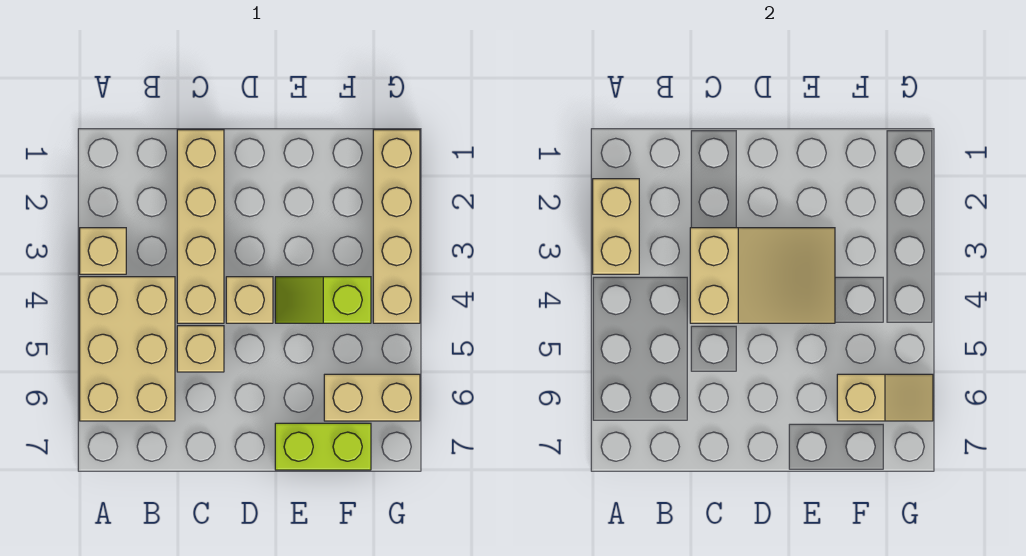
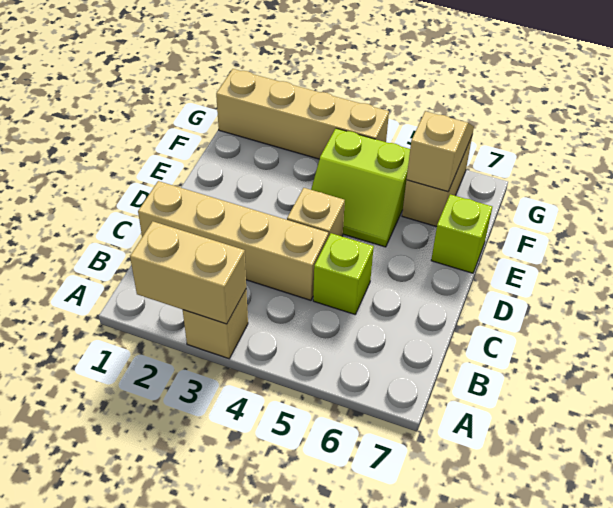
tan 2x3 brick [80,277,175,421] -> none
tan 2x3 slope [690,228,835,323] -> none
tan 1x1 brick [177,326,224,372] -> lime 1x1 brick [313,233,374,314]
lime 1x2 slope [275,277,371,323] -> lime 2x2 slope [311,128,410,247]
lime 1x2 brick [275,423,371,470] -> lime 1x1 brick [431,194,492,273]

